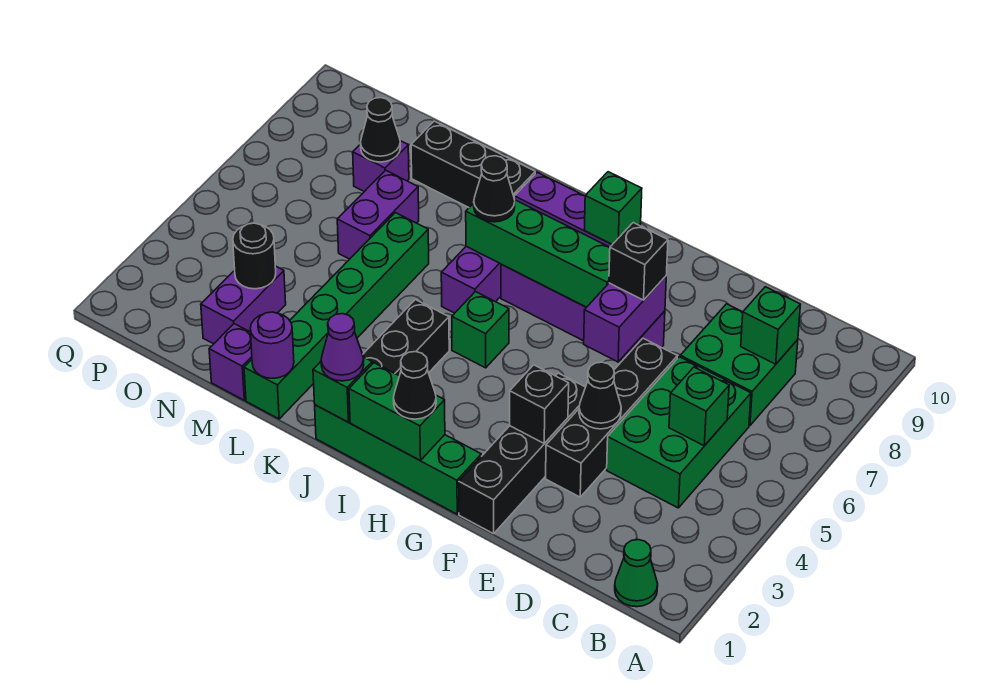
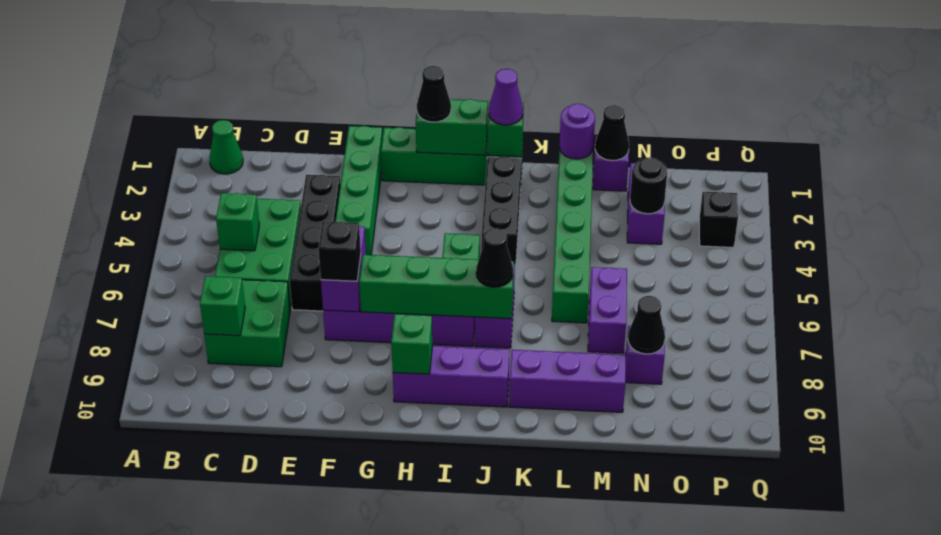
black 1x1 cone [579,362,621,429] -> black 1x1 cone moved to [595,105,629,161]
black 1x4 brick [459,373,585,534] -> green 1x4 brick [335,126,383,255]
black 1x1 brick [510,365,569,443] -> black 1x1 brick moved to [699,192,738,248]
black 1x3 brick [411,121,535,207] -> purple 1x3 brick [509,350,626,412]

